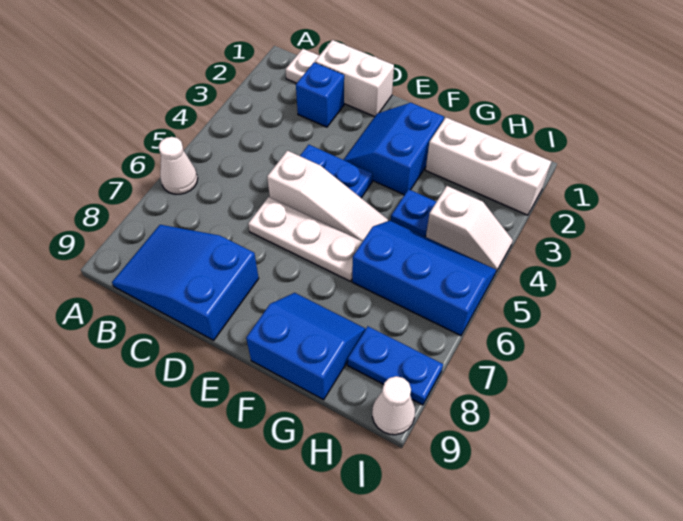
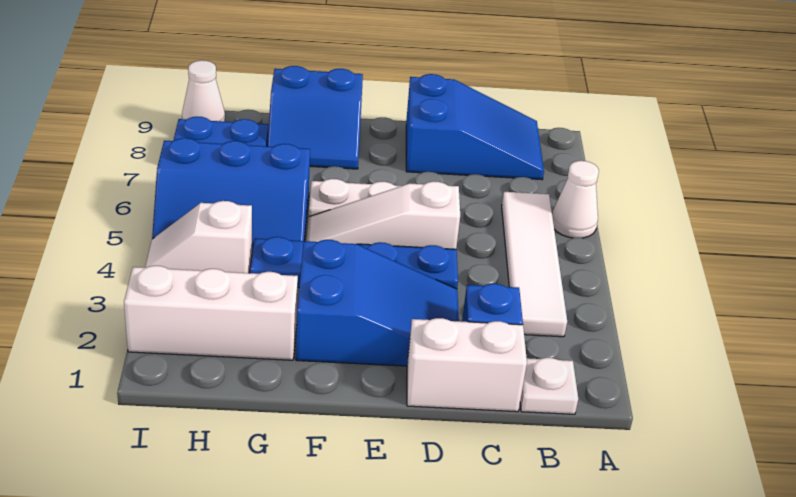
none -> white 1x4 tile [502,192,567,337]
blue 2x2 slope [344,103,444,195] -> blue 2x3 slope [296,240,459,366]

